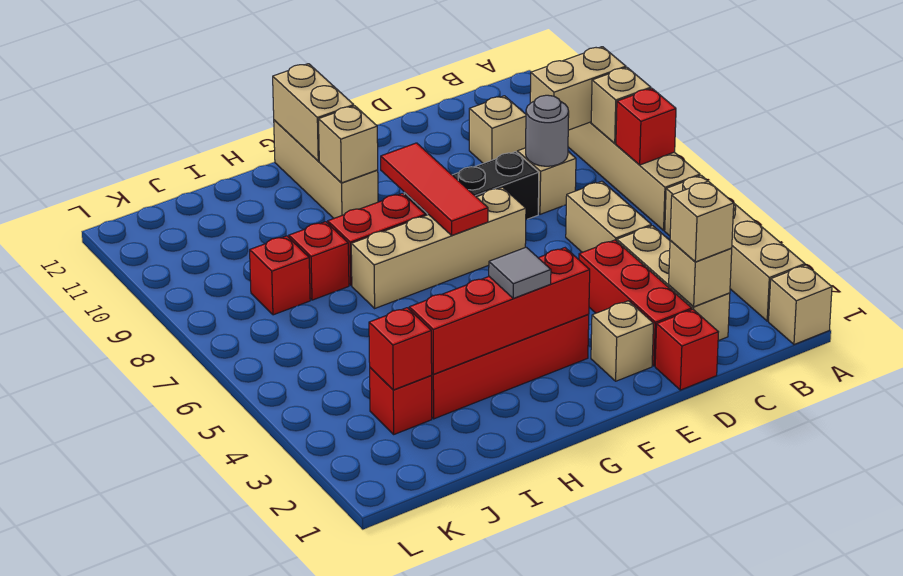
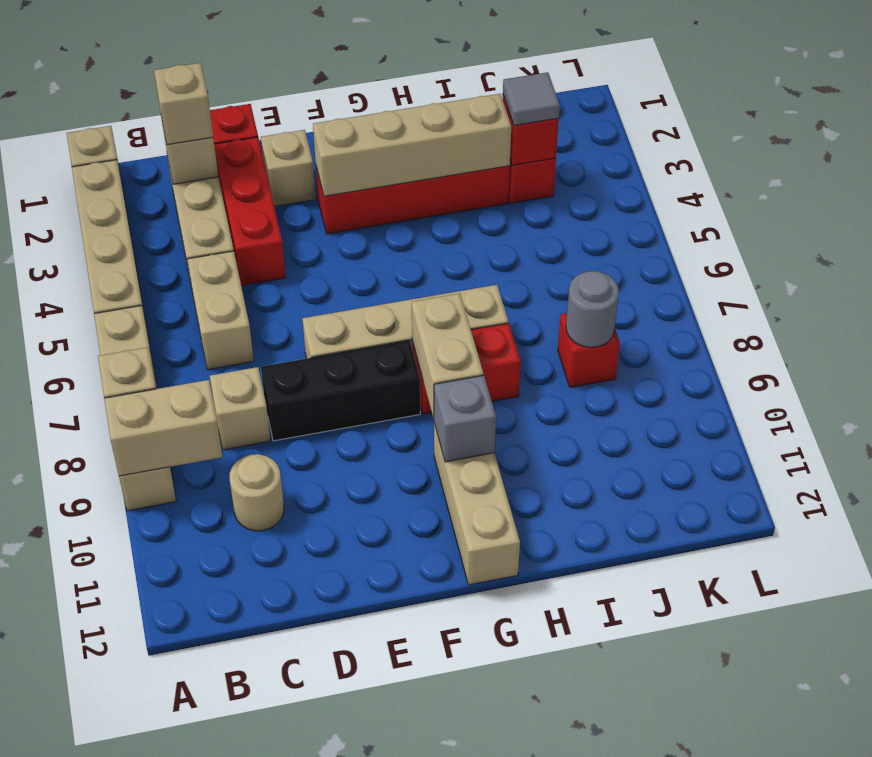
red 1x1 brick [616,88,676,165] -> none
grey 1x1 round brick [526,95,569,166] -> grey 1x1 round brick moved to [566,271,619,347]
tan 1x1 brick [469,96,526,163] -> tan 1x1 round brick [230,454,284,531]
red 1x4 brick [409,248,590,374] -> tan 1x4 brick [313,94,511,196]
red 1x3 tile [381,143,488,235] -> none
grey 1x1 tile [489,247,551,298] -> grey 1x1 tile moved to [503,72,560,125]
tan 1x1 brick [319,106,378,183] -> grey 1x1 brick [434,375,496,462]
tan 1x2 brick [273,64,354,161] -> tan 1x2 brick moved to [412,294,484,419]
red 1x1 brick [289,222,349,300] -> none

